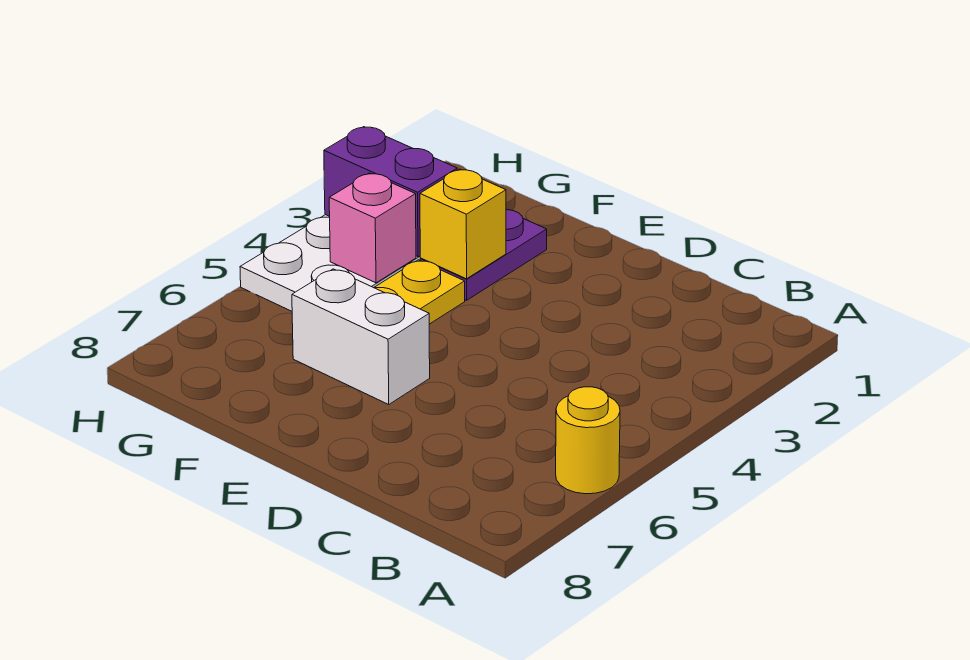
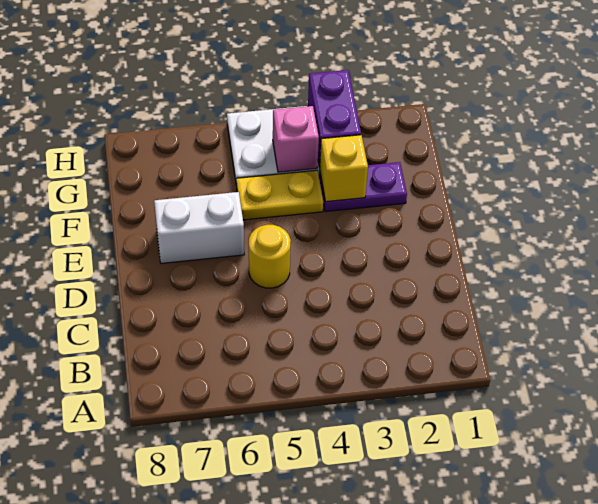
yellow 1x1 round brick [556,387,620,494] -> yellow 1x1 round brick moved to [249,225,291,288]
white 1x2 brick [292,269,430,404] -> white 1x2 brick turned to [154,192,244,263]

